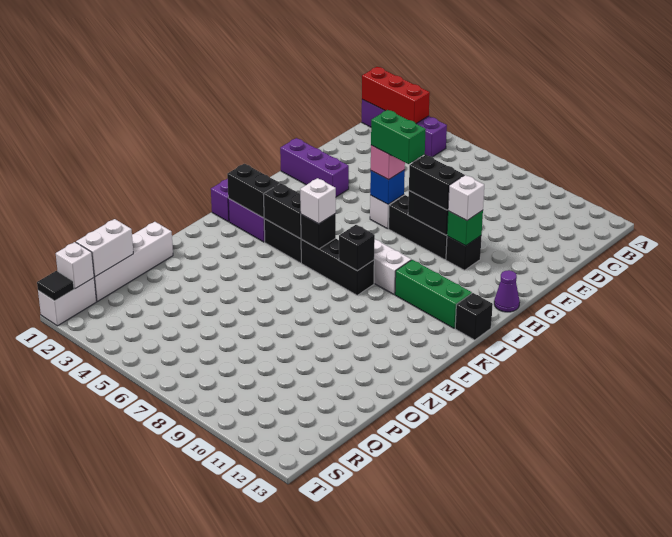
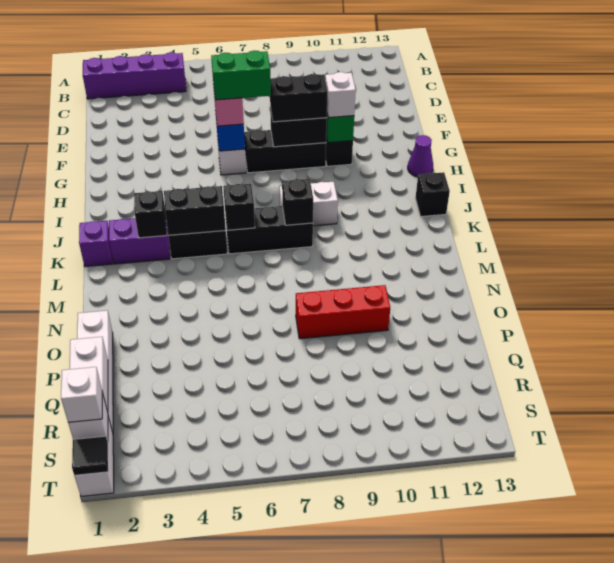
red 1x3 brick [362,67,430,123] -> red 1x3 brick moved to [296,285,390,339]
purple 1x3 brick [280,138,349,197] -> none
green 1x3 brick [395,260,472,328] -> none
black 1x2 brick [227,164,280,218] -> black 1x1 brick [134,191,167,238]
white 1x1 brick [300,178,336,224] -> white 1x1 brick moved to [61,367,102,422]

